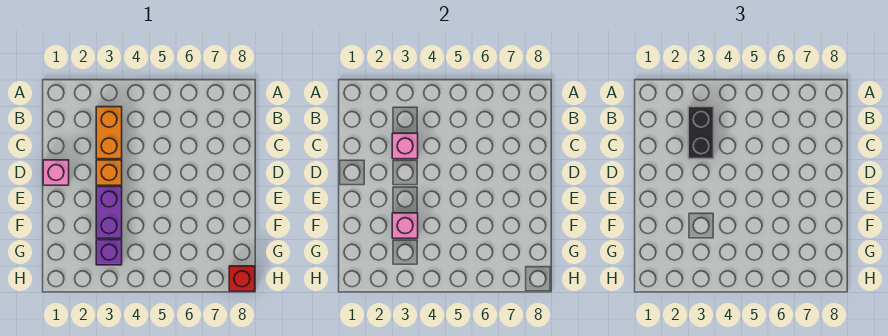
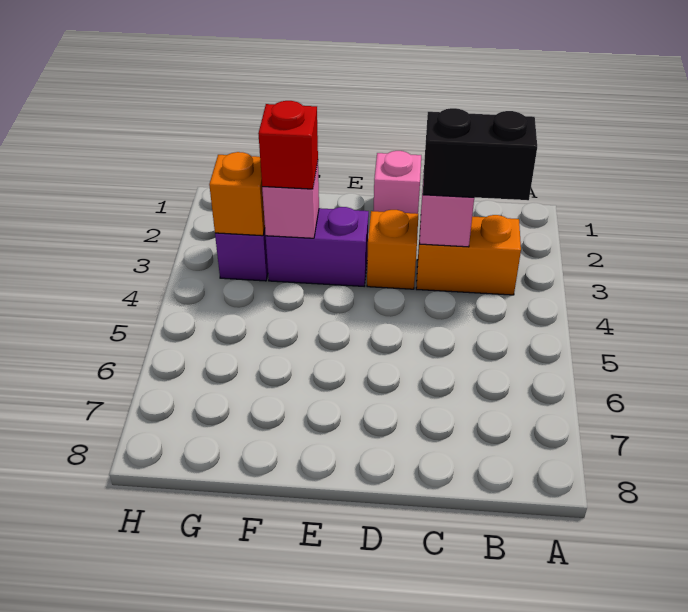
none -> orange 1x1 brick [209,152,265,236]
red 1x1 brick [229,266,255,291] -> red 1x1 brick moved to [258,101,318,189]

